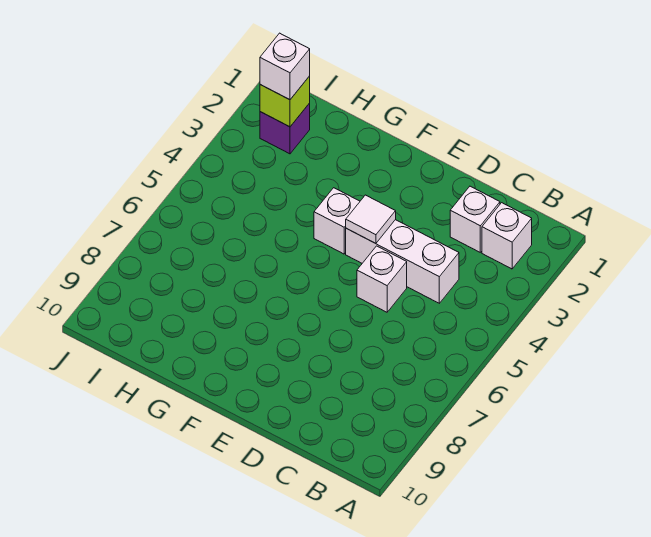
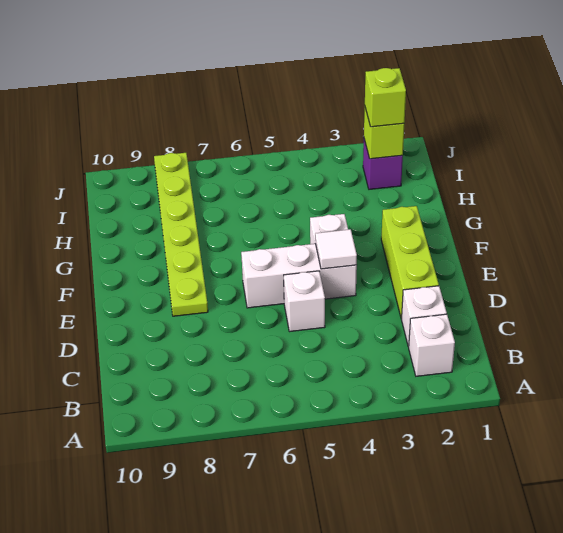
white 1x3 brick [346,220,459,303] -> white 1x3 brick turned to [241,244,357,308]
none -> lime 1x3 brick [381,206,439,319]
none -> lime 1x6 plate [154,153,208,316]
white 1x1 brick [260,33,310,100] -> lime 1x1 brick [365,68,406,127]

